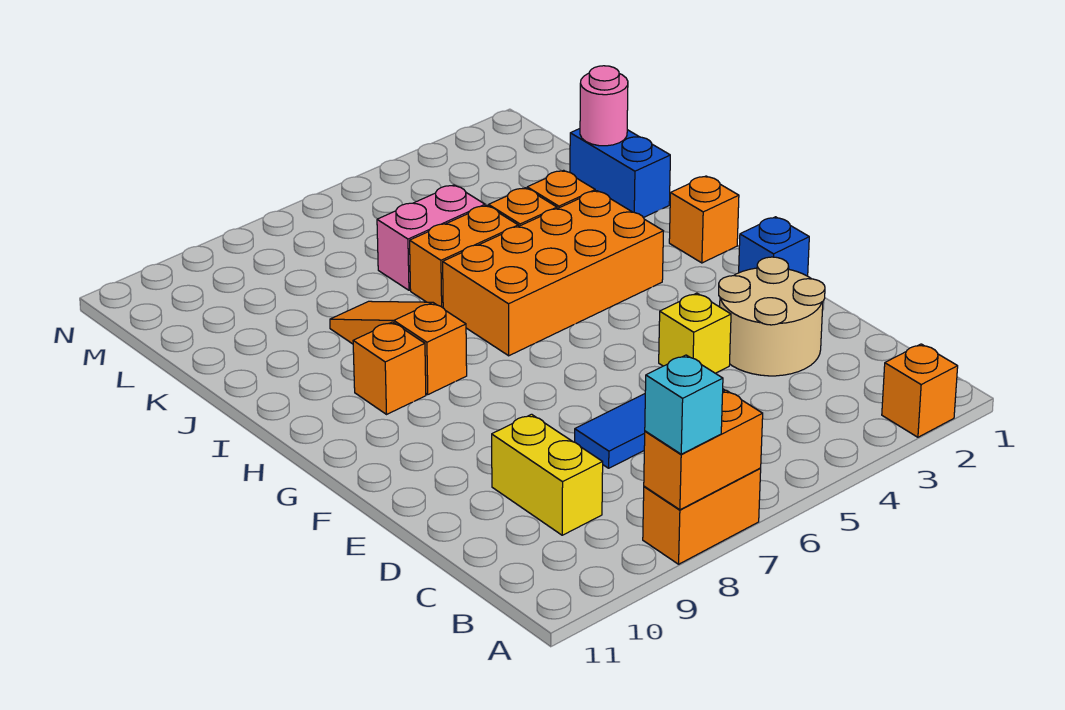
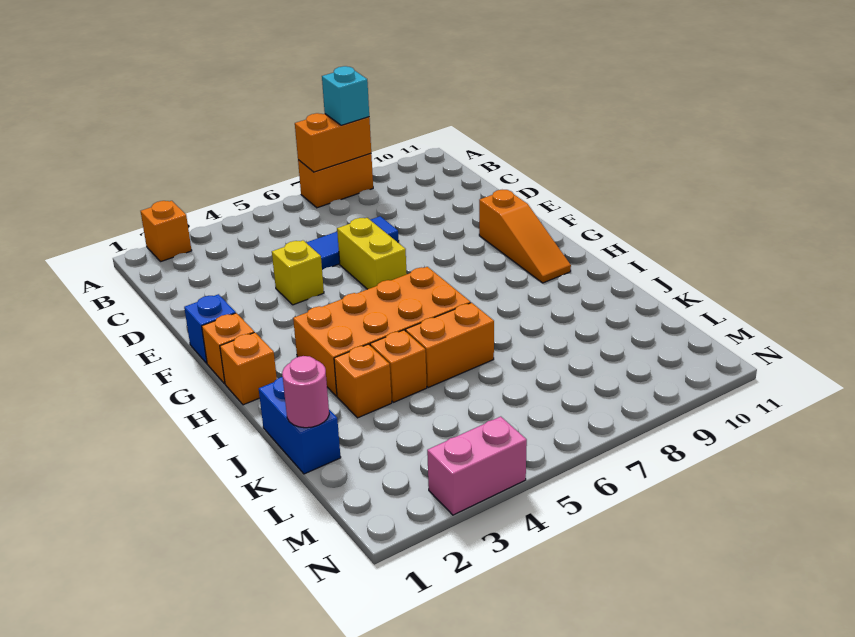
yellow 1x2 brick [492,414,603,535] -> yellow 1x2 brick moved to [337,218,407,289]
tan 2x2 round brick [719,257,825,376] -> none
orange 1x3 slope [330,301,467,394] -> orange 1x3 slope moved to [479,190,571,283]
orange 1x1 brick [353,322,426,414] -> orange 1x1 brick moved to [202,313,254,384]
pink 1x2 brick [377,185,485,290] -> pink 1x2 brick moved to [427,417,527,515]

